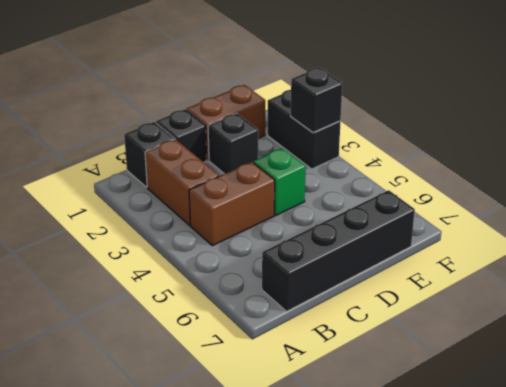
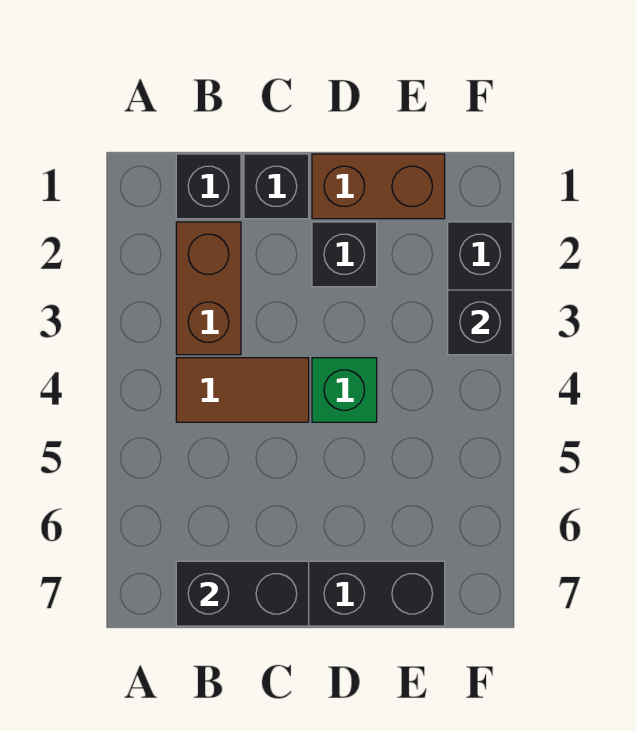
brown 1x2 brick [189,162,275,246] -> brown 1x2 tile [176,358,309,422]
none -> black 1x2 brick [176,561,309,626]

